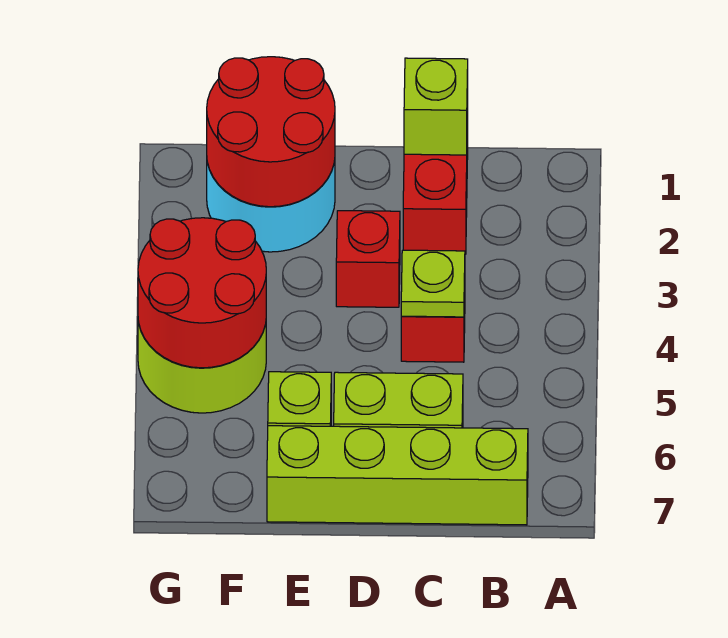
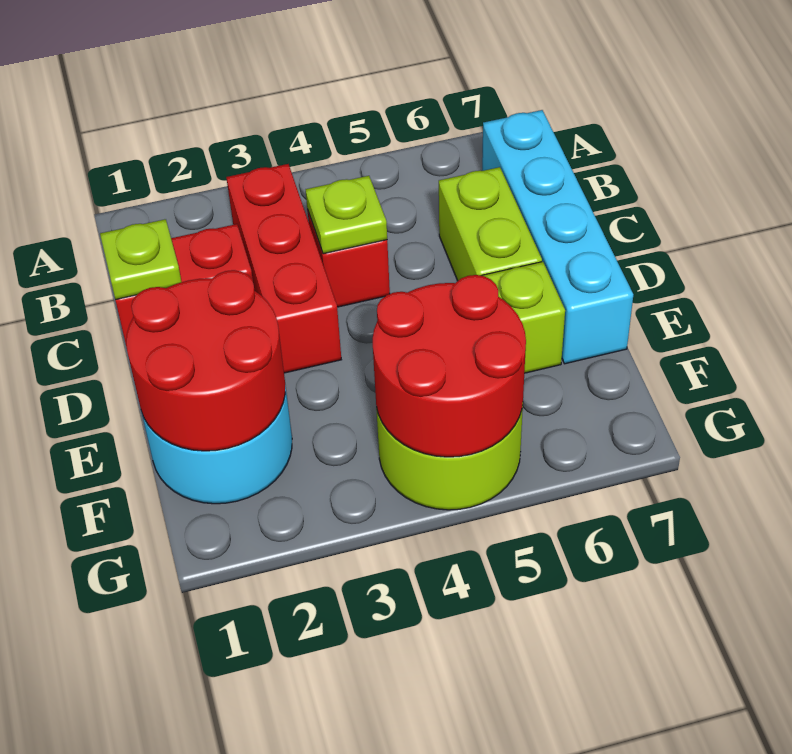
lime 1x4 brick [267,426,528,525] -> cyan 1x4 brick [482,110,633,364]
lime 1x1 brick [404,58,468,155] -> lime 1x1 plate [100,219,181,300]
red 1x1 brick [336,211,400,307] -> red 1x3 brick [226,164,341,373]

